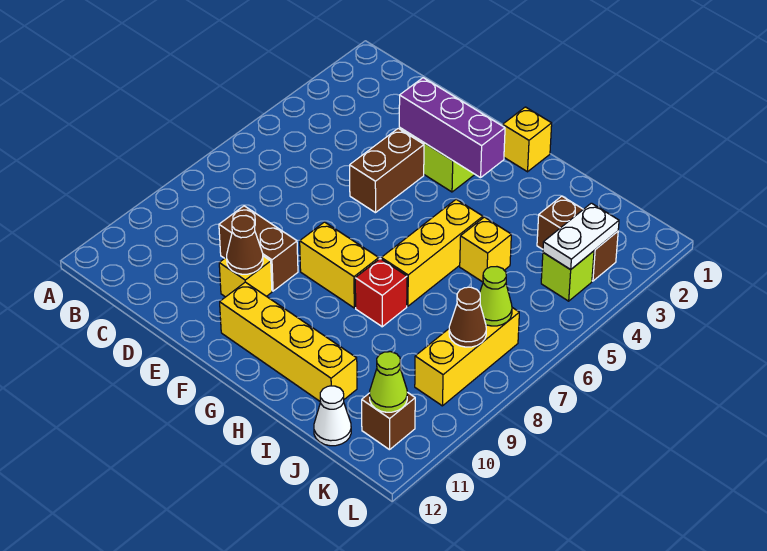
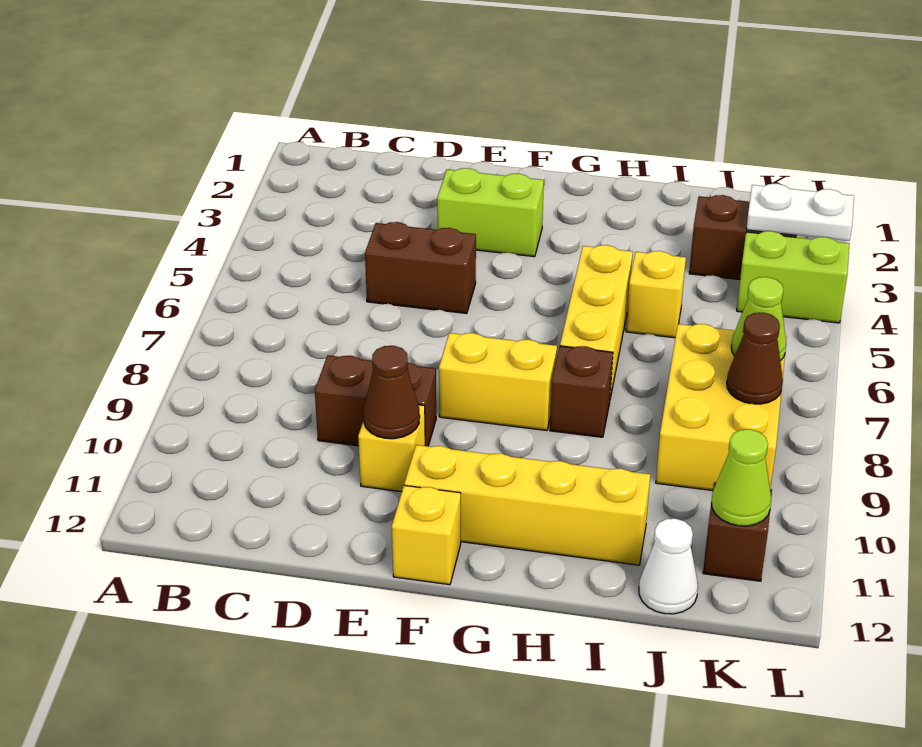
purple 1x3 brick [399,78,505,178] -> none
brown 1x2 brick [350,128,424,213] -> brown 1x2 brick turned to [365,222,476,314]
yellow 1x1 brick [503,107,552,172] -> yellow 1x1 brick moved to [392,485,461,585]
red 1x1 brick [355,259,407,327] -> brown 1x1 brick [550,346,613,437]
white 1x2 plate [543,203,619,270] -> white 1x2 plate turned to [746,184,854,241]
lime 1x1 brick [541,251,594,301] -> lime 1x2 brick [737,231,849,323]
yellow 1x3 brick [415,308,519,406] -> yellow 2x3 brick [656,324,787,491]

